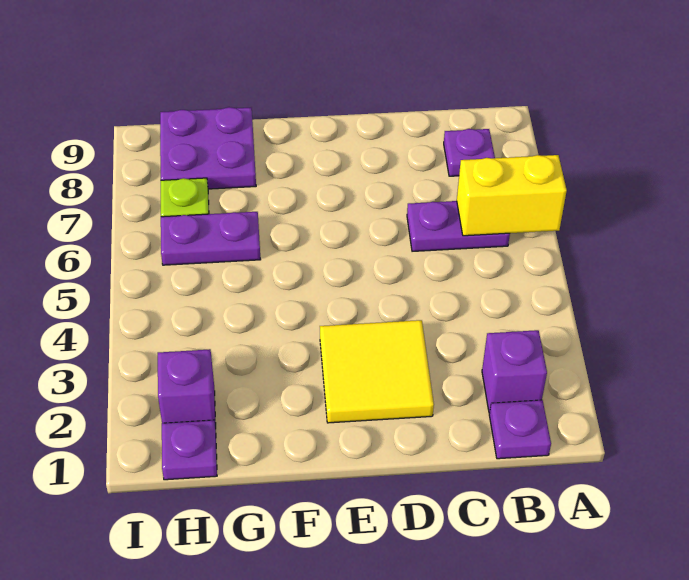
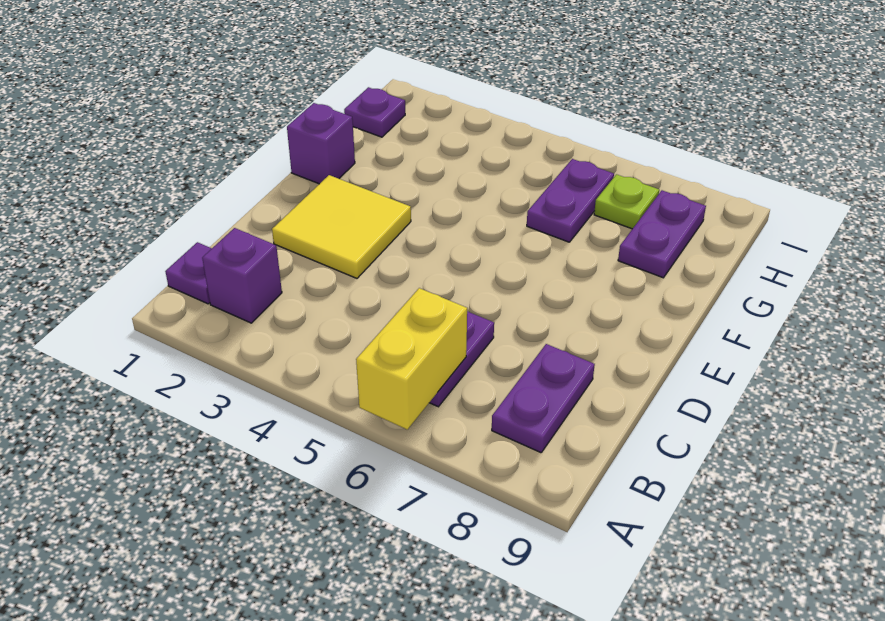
purple 1x1 plate [444,129,495,176] -> purple 1x2 plate [492,344,595,453]
purple 2x2 plate [160,107,256,189] -> purple 1x2 plate [618,190,706,278]
purple 1x1 brick [158,349,216,429] -> purple 1x1 brick moved to [287,103,355,184]

